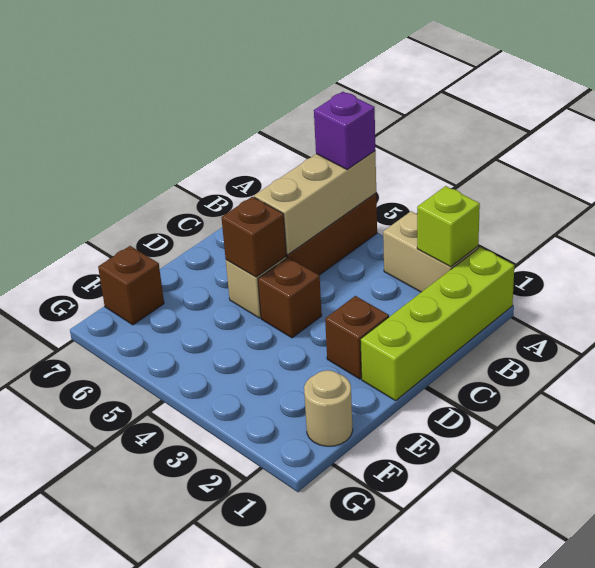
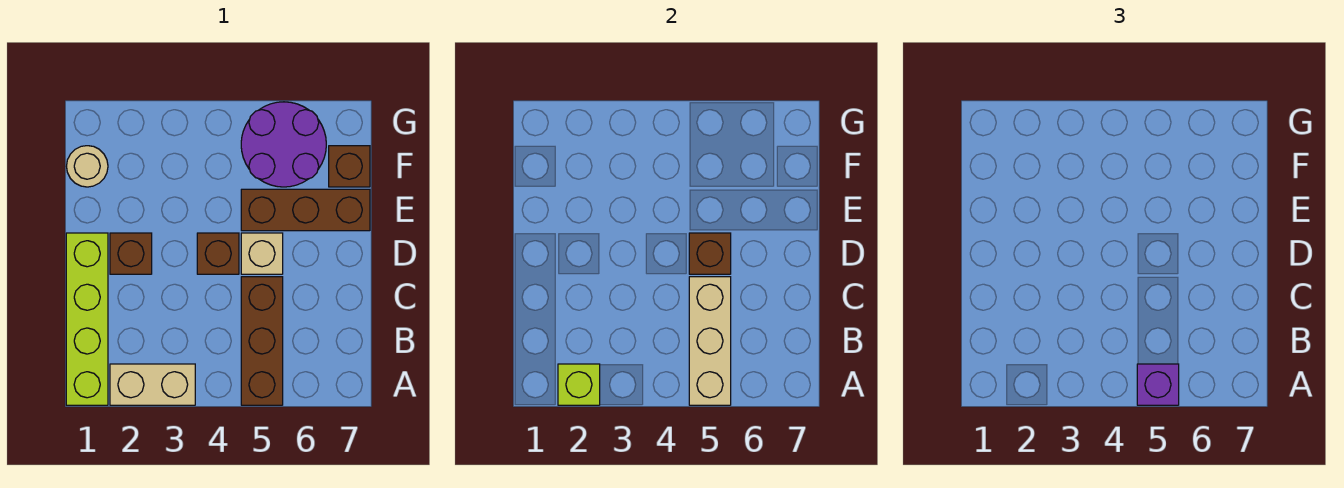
none -> brown 1x3 brick [241,189,370,231]
none -> purple 2x2 round brick [241,102,326,187]

